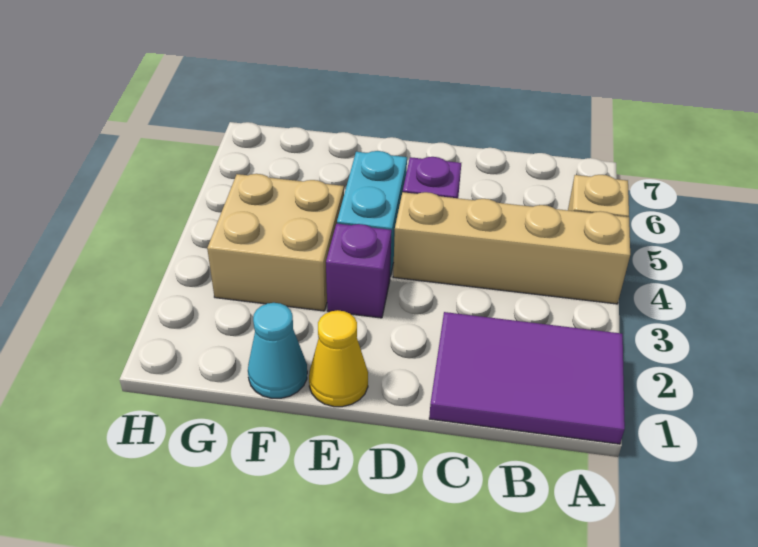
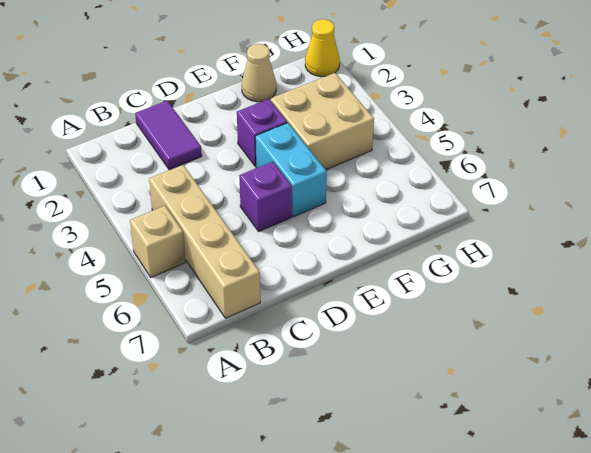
purple 2x3 tile [429,312,625,444] -> purple 1x2 tile [135,101,202,170]
tan 1x4 brick [393,192,630,304] -> tan 1x4 brick turned to [149,165,260,318]
yellow 1x1 cone [309,310,368,407] -> yellow 1x1 cone moved to [305,19,340,77]
cyan 1x1 cone [248,303,307,398] -> tan 1x1 cone [242,44,276,102]

